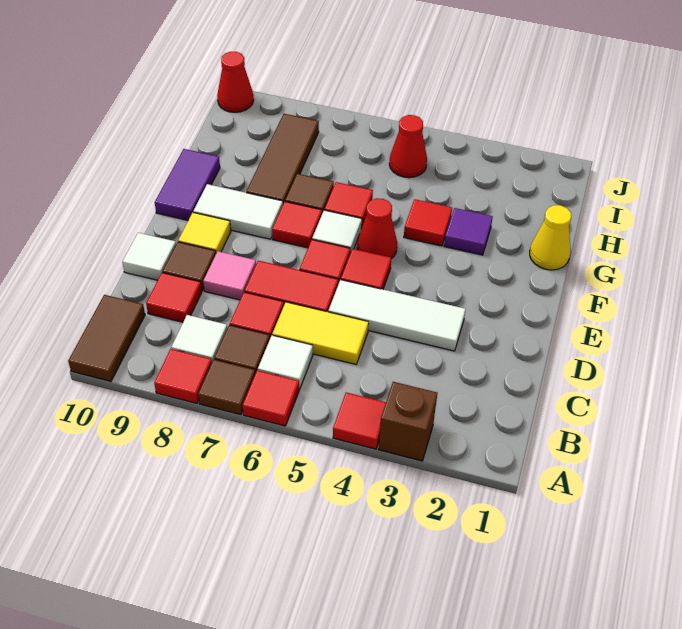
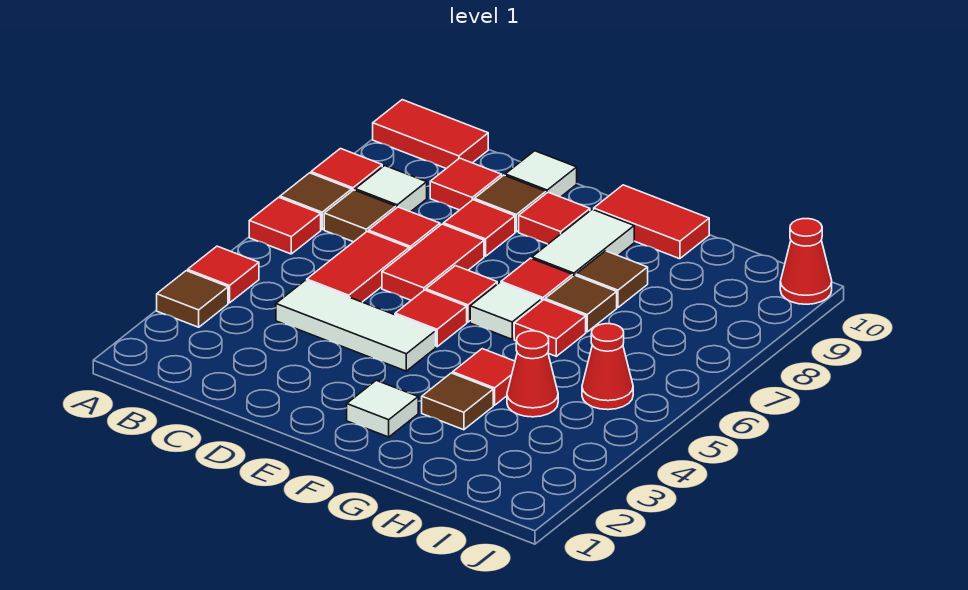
brown 1x1 brick [379,382,437,461] -> brown 1x1 tile [157,271,228,327]
brown 1x2 tile [68,295,145,381] -> red 1x2 tile [373,100,488,168]
white 1x1 tile [258,336,313,389] -> white 1x1 tile moved to [347,380,418,437]
yellow 1x2 tile [272,302,369,364] -> red 1x2 tile [307,232,409,302]
white 1x3 tile [328,280,466,351] -> white 1x3 tile turned to [276,280,436,371]
pink 1x1 tile [203,251,256,300] -> red 1x1 tile [444,200,515,256]
yellow 1x1 tile [178,213,231,253] -> red 1x1 tile [519,192,590,244]
red 1x1 cone [357,198,397,259] -> red 1x1 cone moved to [507,331,558,417]
purple 1x2 tile [155,149,220,220] -> red 1x2 tile [594,185,709,259]
yellow 1x1 cone [530,205,571,270] -> none
purple 1x1 tile [444,208,493,255] -> brown 1x1 tile [422,373,493,430]
brown 1x3 tile [246,114,319,203] -> brown 1x1 tile [576,251,648,307]

